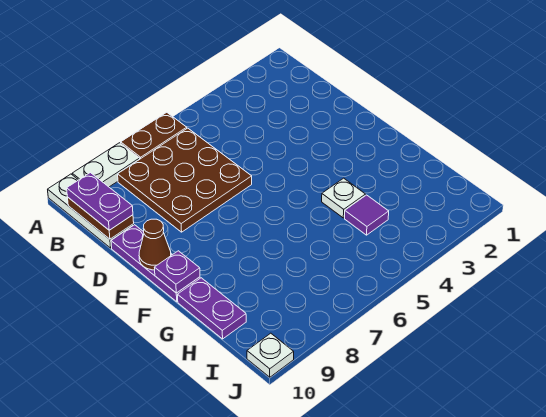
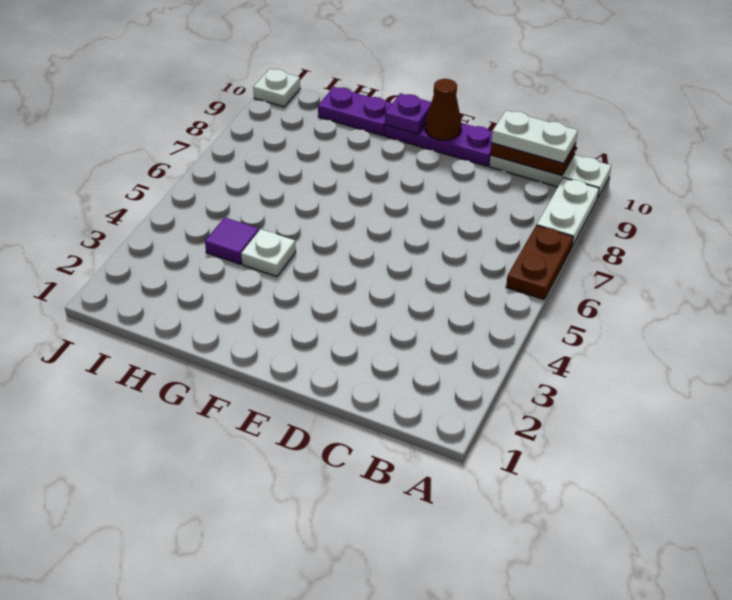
brown 3x3 plate [118,128,252,232] -> none
purple 1x2 plate [67,173,133,230] -> white 1x2 plate [492,110,578,163]

